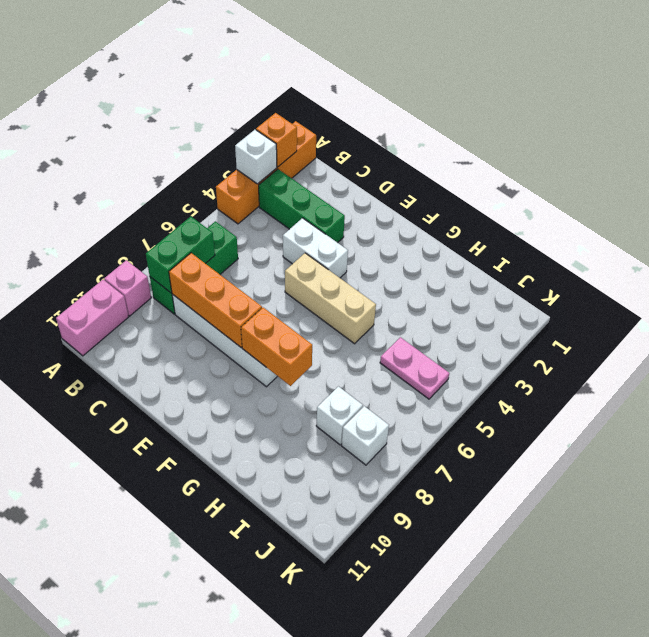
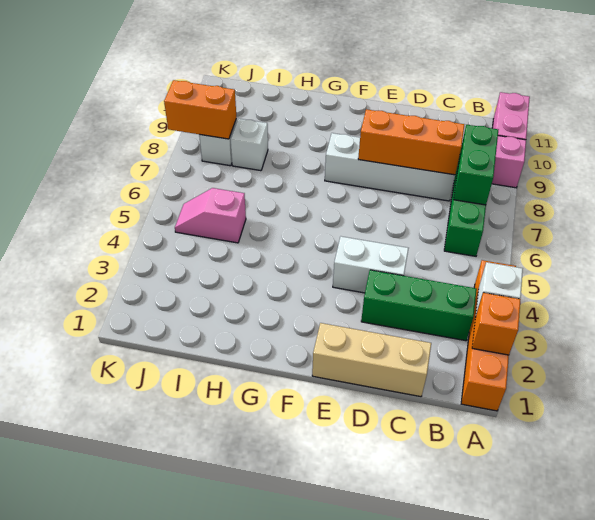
tan 1x3 brick [285,253,376,344] -> tan 1x3 brick moved to [312,323,431,397]
orange 1x2 brick [241,308,312,386] -> orange 1x2 brick moved to [164,80,237,139]
pink 1x2 plate [380,337,449,399] -> pink 1x2 slope [175,188,246,243]

